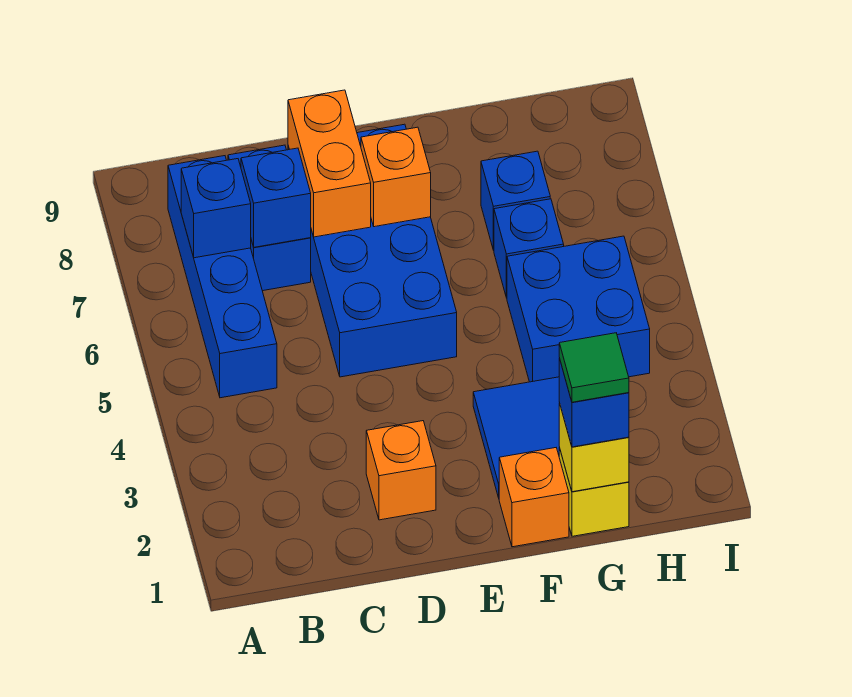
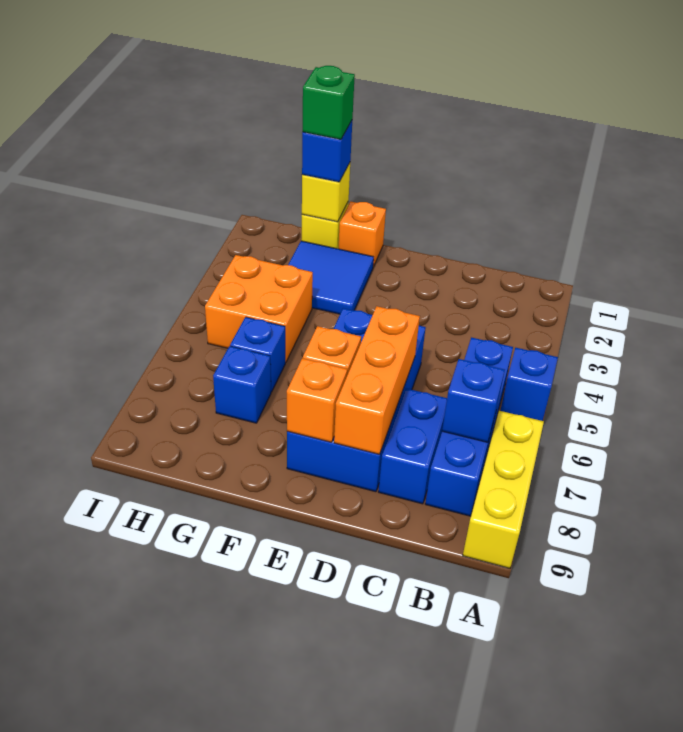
none -> yellow 1x3 brick [463,411,544,568]
blue 1x1 brick [241,148,311,247] -> blue 1x1 brick moved to [500,348,558,421]
orange 1x1 brick [366,421,436,520] -> orange 1x1 brick moved to [287,358,347,442]
orange 1x2 brick [288,90,371,237] -> orange 1x3 brick [334,306,420,454]
green 1x1 tile [559,333,629,402] -> green 1x1 brick [303,66,355,139]
blue 2x2 brick [507,236,650,382] -> orange 2x2 brick [205,255,313,362]

